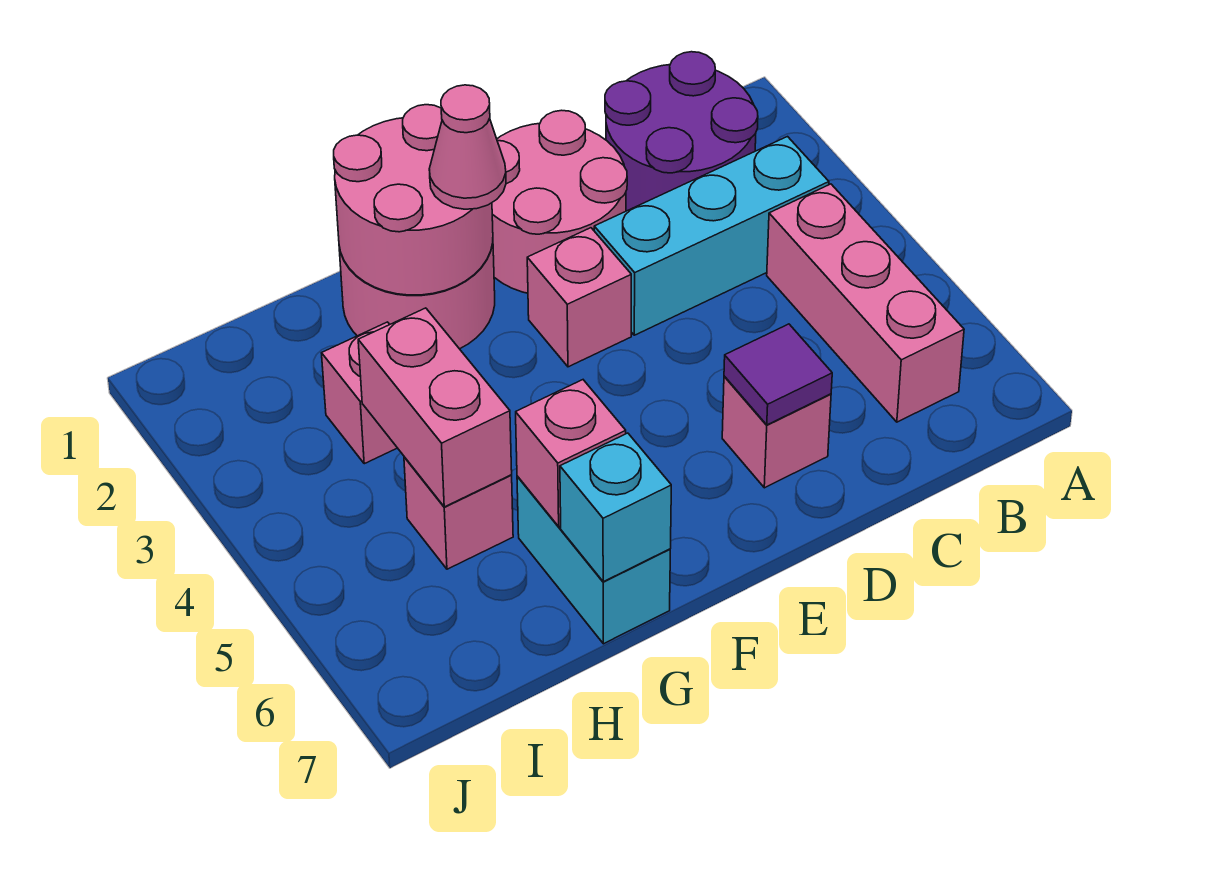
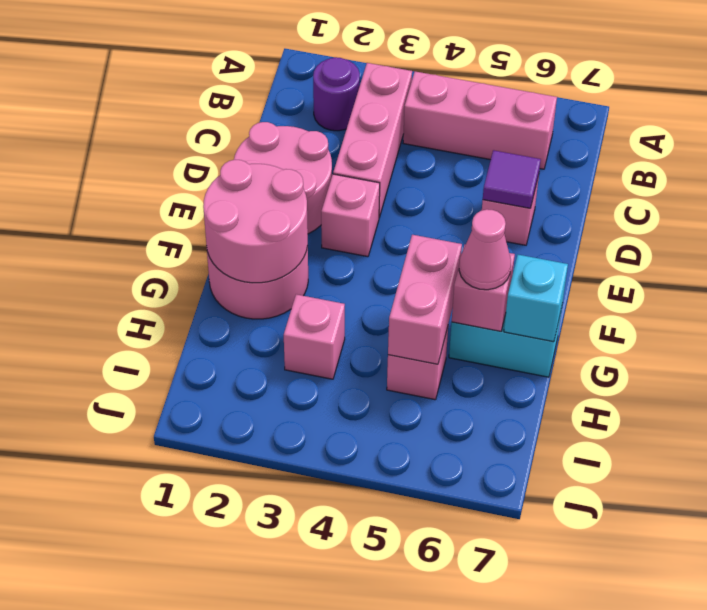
purple 2x2 round brick [605,52,758,211] -> purple 1x1 round brick [313,57,360,131]
cyan 1x3 brick [594,137,829,335] -> pink 1x3 brick [333,63,412,217]
pink 1x1 cone [429,85,506,209] -> pink 1x1 cone moved to [459,209,511,290]
pink 1x2 brick [358,308,512,507] -> pink 1x2 brick turned to [388,235,462,364]

